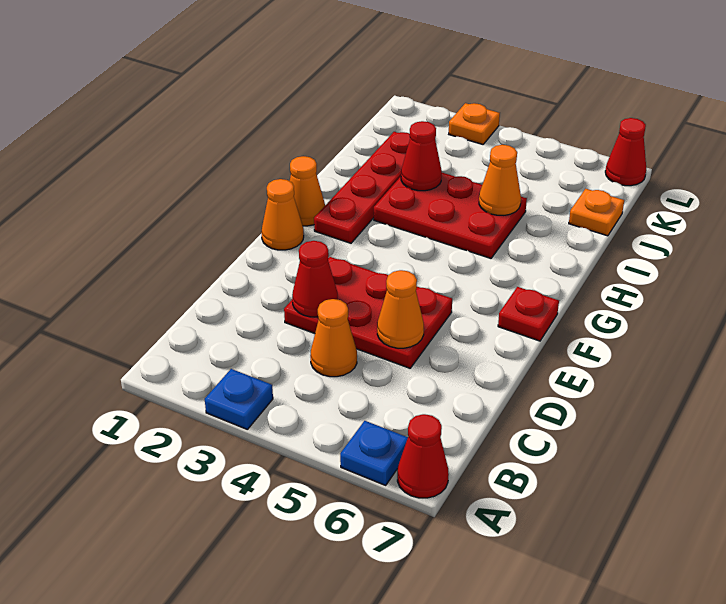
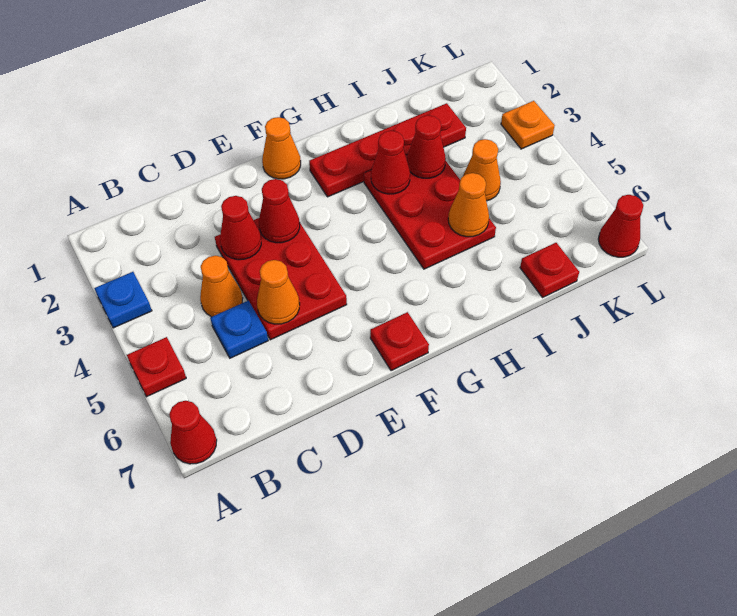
none -> red 1x1 plate [127,337,186,397]
blue 1x1 plate [340,421,408,485] -> blue 1x1 plate moved to [210,301,268,358]
none -> red 1x1 cone [259,179,300,243]
orange 1x1 cone [290,156,325,226] -> orange 1x1 cone moved to [463,139,501,201]
none -> red 1x1 cone [371,131,410,194]
orange 1x1 plate [569,189,624,236] -> red 1x1 plate [520,243,579,297]

